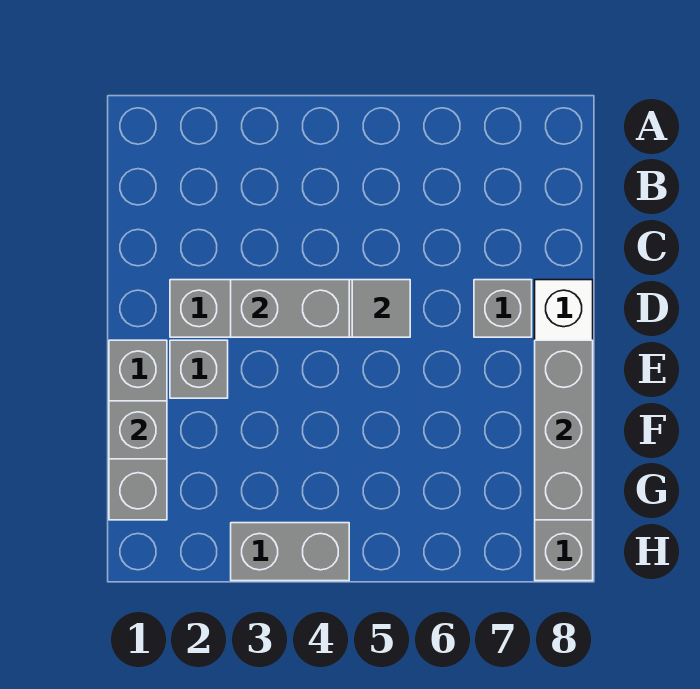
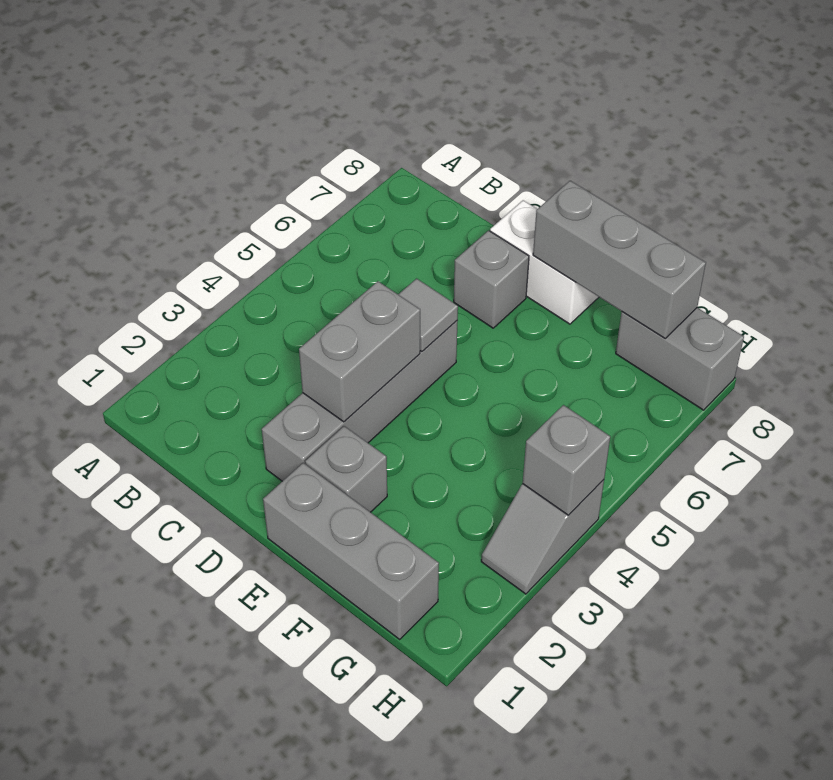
grey 1x1 brick [109,401,167,459] -> grey 1x1 brick moved to [523,405,610,515]
grey 1x2 brick [231,523,349,581] -> grey 1x2 slope [481,480,604,594]

